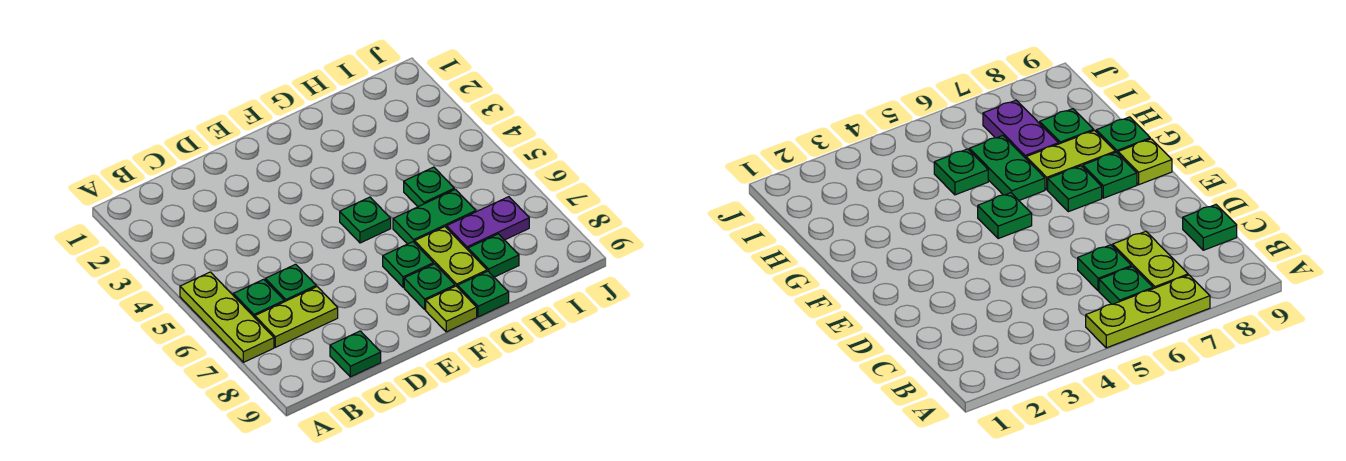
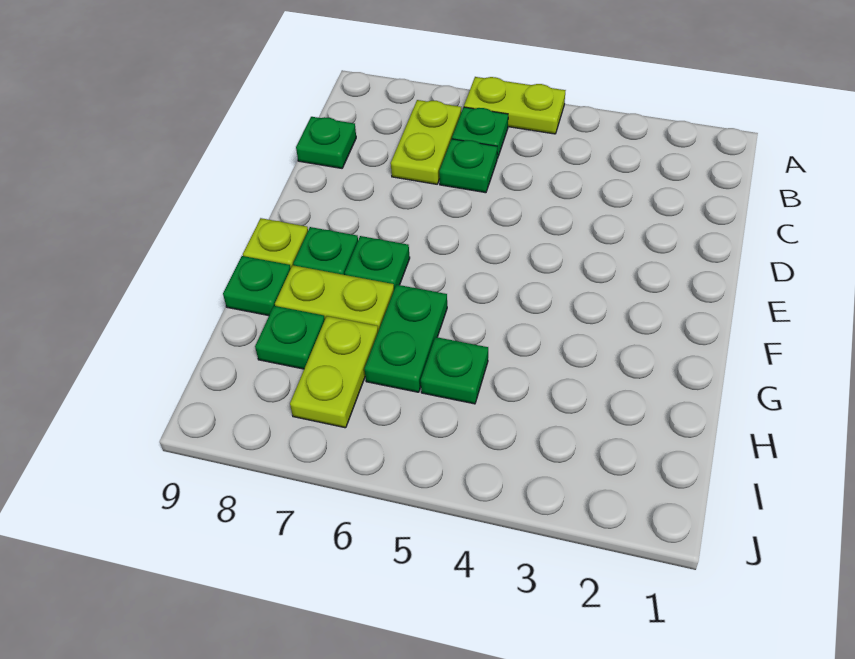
lime 1x3 plate [180,272,274,362] -> lime 1x2 plate [464,77,566,134]
green 1x1 plate [340,197,391,243] -> none
purple 1x2 plate [447,197,529,250] -> lime 1x2 plate [290,316,378,428]

